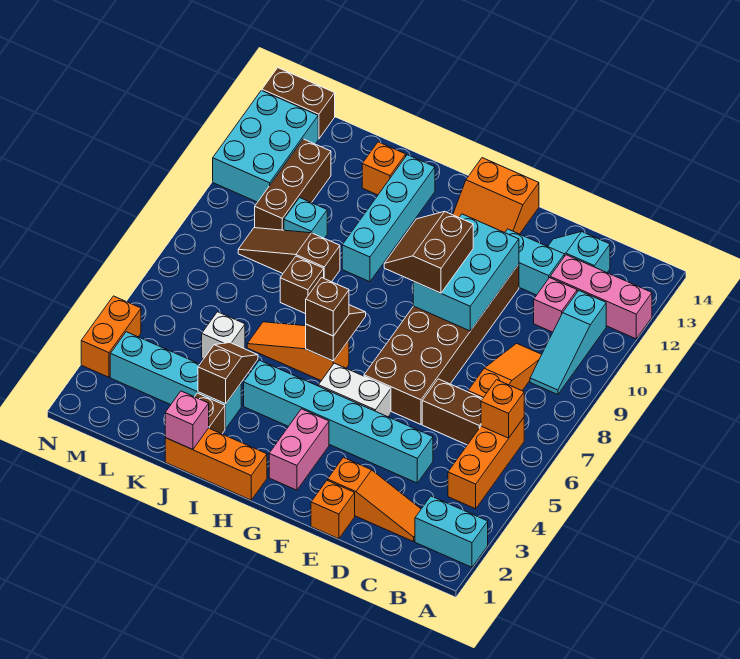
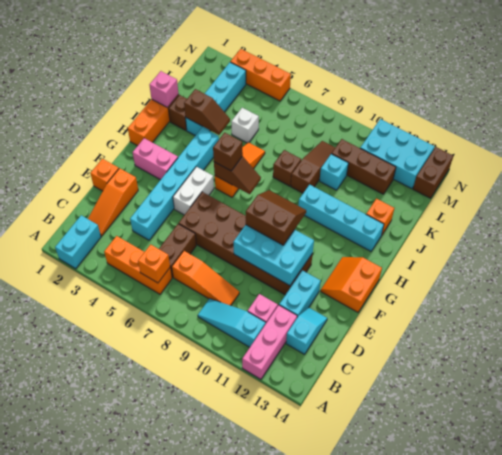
orange 1x2 brick [81,296,141,377] -> orange 1x3 brick [231,49,291,101]

